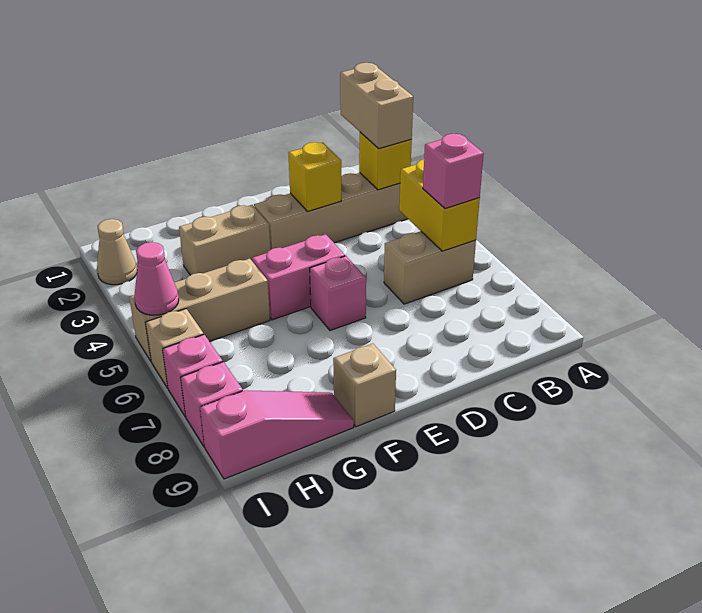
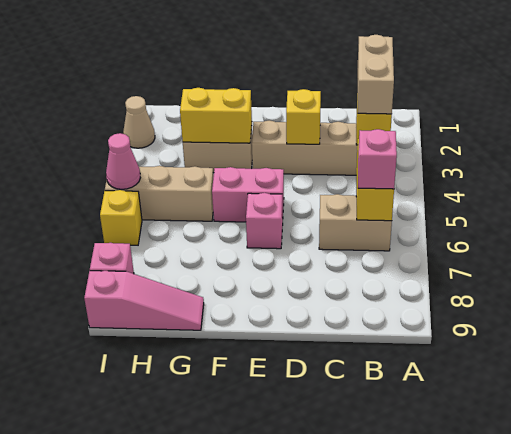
none -> yellow 1x2 brick [180,88,252,143]
tan 1x1 brick [333,344,396,427] -> none
tan 1x1 brick [146,309,204,388] -> yellow 1x1 brick [100,190,142,245]
pink 1x1 brick [163,335,223,417] -> none

